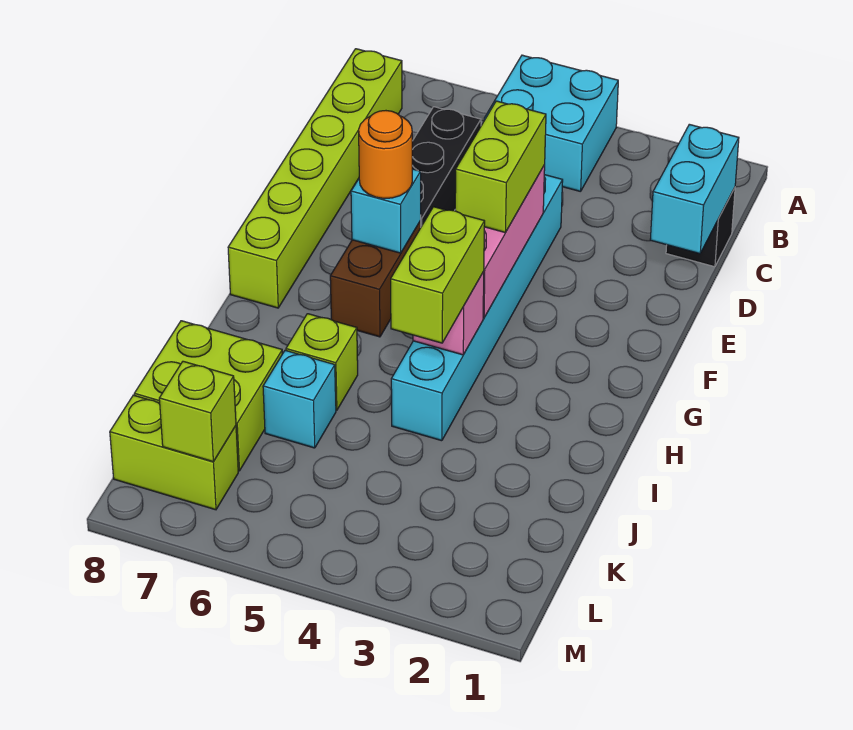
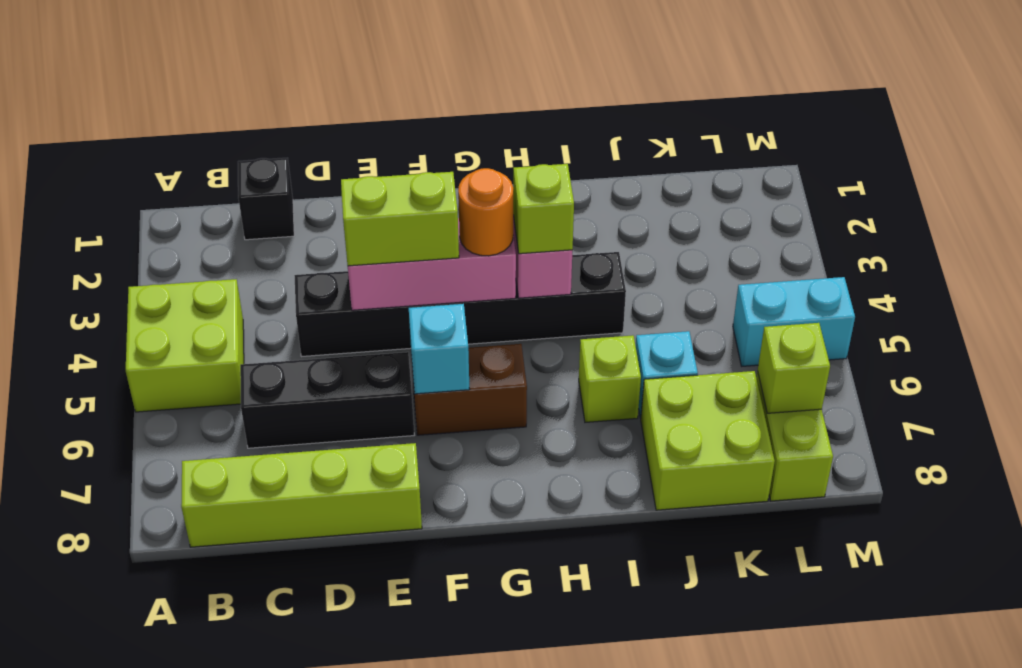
cyan 2x2 brick [484,55,618,192] -> lime 2x2 brick [126,279,244,412]
lime 1x6 brick [228,49,402,308] -> lime 1x4 brick [181,443,422,547]
cyan 1x2 brick [650,124,739,254] -> cyan 1x2 brick moved to [733,277,855,366]
cyan 1x6 brick [391,175,563,441] -> black 1x6 brick [294,252,626,356]
orange 1x1 round brick [359,111,412,199] -> orange 1x1 round brick moved to [458,168,513,256]
lime 1x2 brick [391,207,485,343] -> lime 1x1 brick [513,164,574,254]

